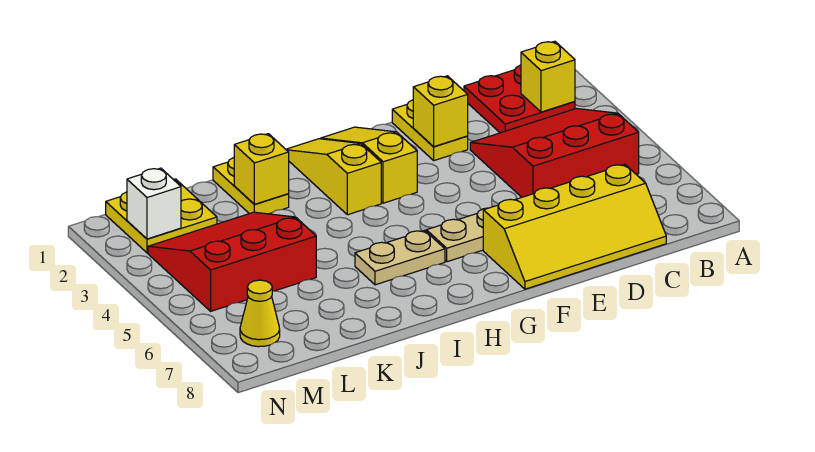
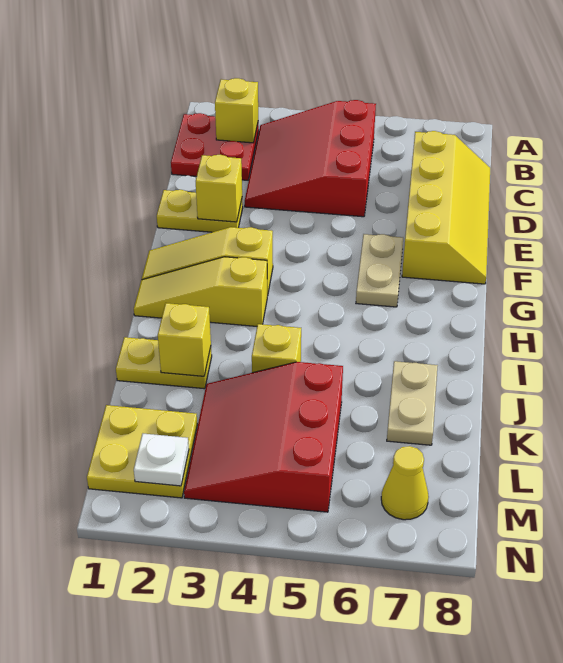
tan 1x2 plate [355,230,445,285] -> tan 1x2 plate moved to [387,361,438,445]
none -> yellow 1x1 brick [252,324,301,373]
white 1x1 brick [127,168,181,239] -> white 1x1 plate [134,434,189,486]

